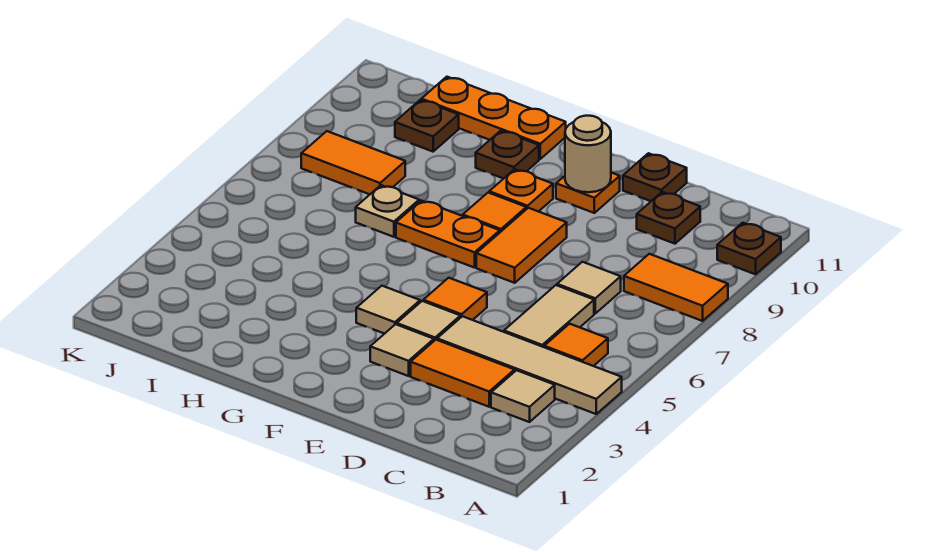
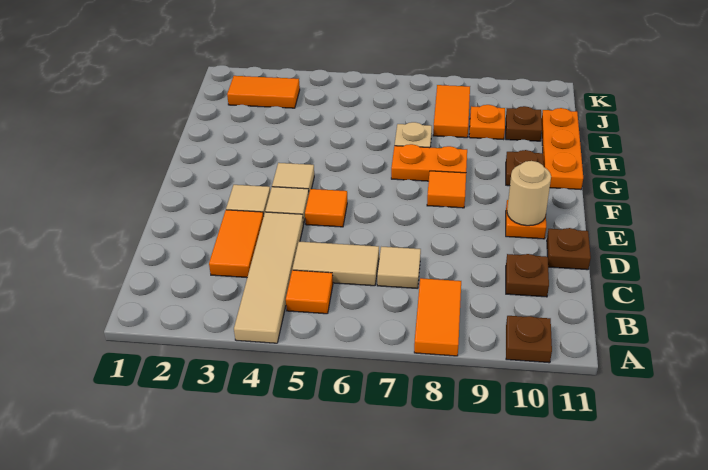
tan 1x1 tile [491,370,555,422] -> none
orange 1x2 tile [476,208,567,283] -> orange 1x2 tile moved to [227,76,300,108]
orange 1x2 plate [396,200,500,268] -> orange 1x2 plate turned to [391,144,467,181]
orange 1x1 plate [489,169,553,212] -> orange 1x1 plate moved to [469,105,505,140]

